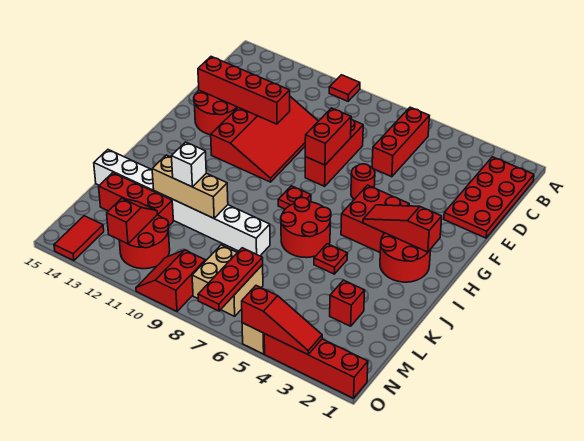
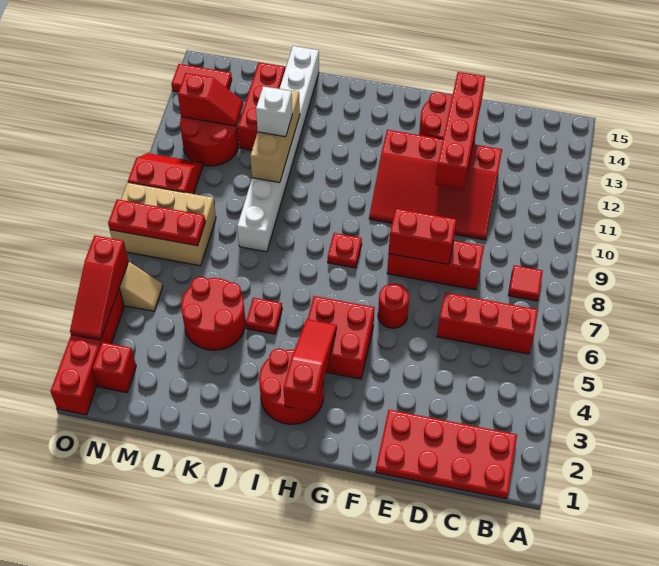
red 1x1 tile [329,75,360,101] -> red 1x1 tile moved to [508,265,543,301]
red 2x2 round brick [281,198,331,258] -> red 2x2 round brick moved to [181,277,246,350]
red 1x1 brick [330,280,365,326] -> red 1x1 brick moved to [92,342,136,392]
tan 2x2 brick [192,245,263,316] -> tan 2x3 brick [110,182,216,266]

